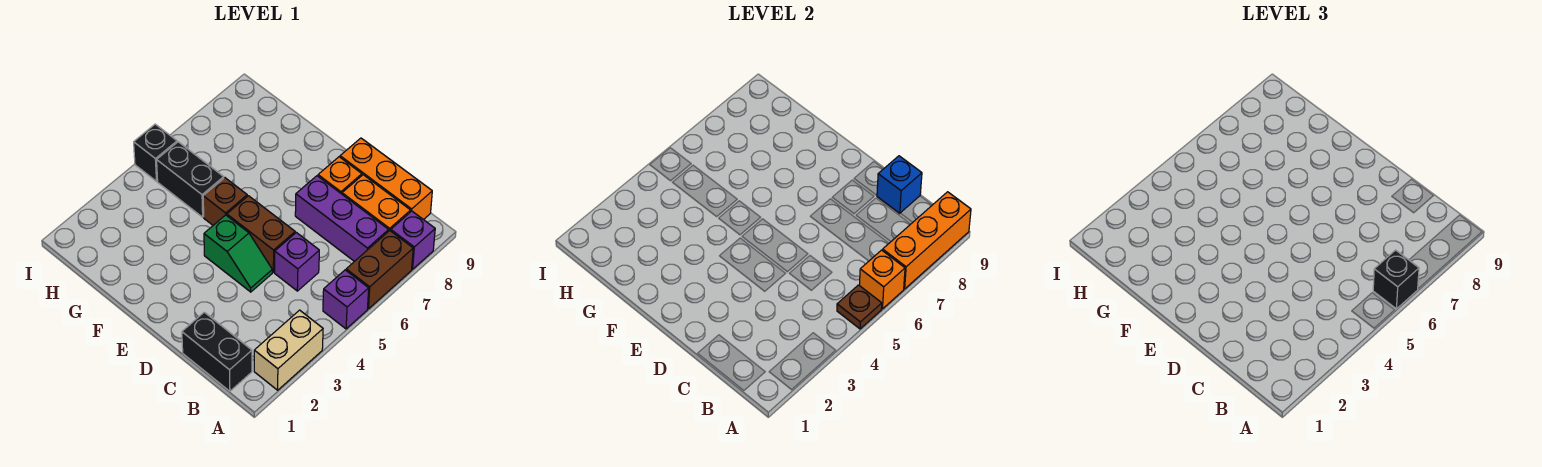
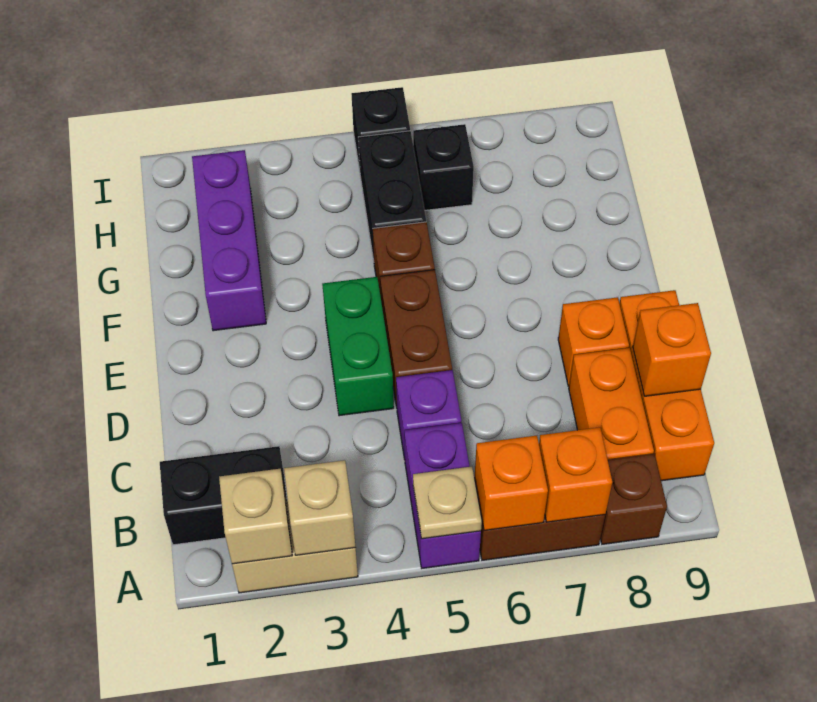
none -> tan 1x1 brick [219,469,292,564]
none -> tan 1x1 brick [284,460,355,555]
purple 1x1 brick [323,270,369,329] -> purple 1x2 brick [404,423,481,568]
brown 1x1 plate [837,285,882,329] -> tan 1x1 plate [413,467,482,539]
black 1x1 brick [1373,250,1419,309] -> black 1x1 brick moved to [413,124,474,210]
orange 1x3 brick [883,192,971,289] -> orange 1x1 brick [539,427,612,522]
purple 1x1 brick [391,211,435,269] -> brown 1x1 brick [600,454,667,544]
black 1x2 brick [182,312,252,391] -> black 1x2 brick turned to [160,446,287,545]
purple 1x3 brick [295,176,389,262] -> purple 1x3 brick moved to [192,150,266,331]
blue 1x1 brick [877,156,922,213] -> orange 1x1 brick [633,303,711,396]
green 1x2 slope [204,215,272,292] -> green 1x2 brick [322,277,394,416]

